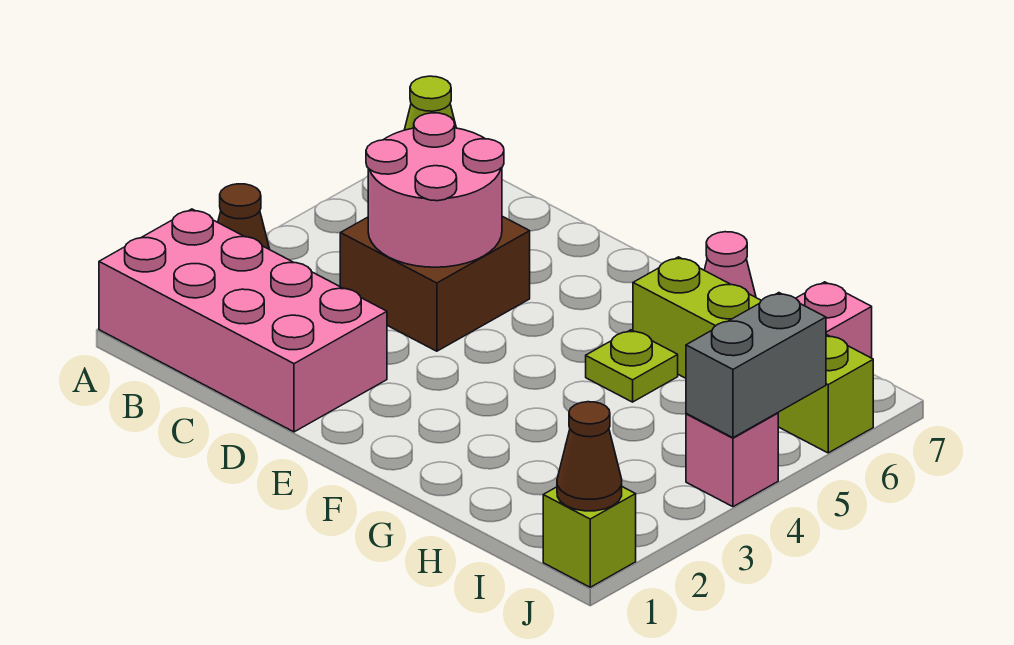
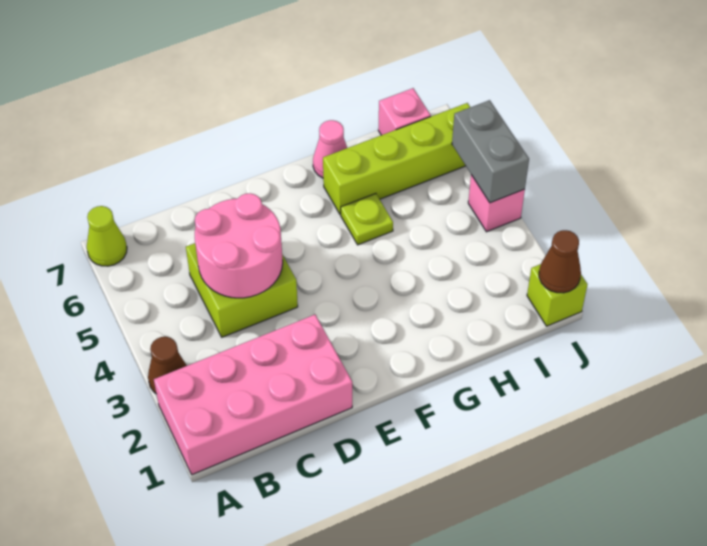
brown 2x2 brick [340,216,530,351] -> lime 2x2 brick [186,243,298,337]

